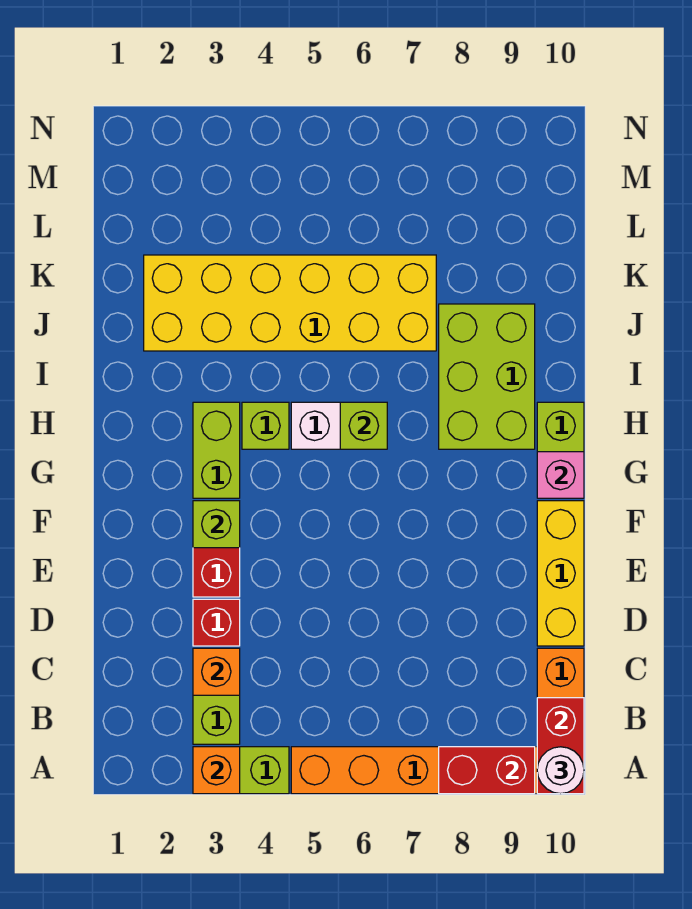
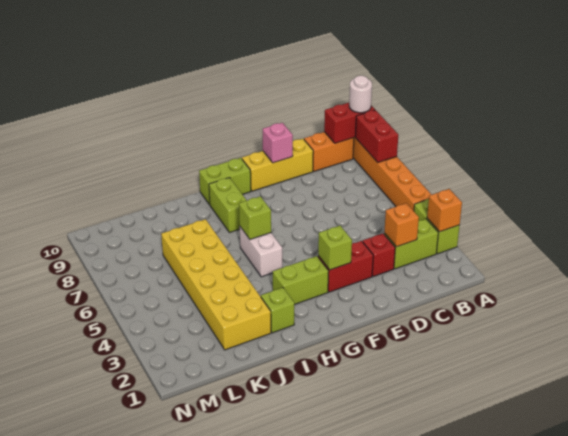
pink 1x1 brick [537,452,584,498] -> pink 1x1 brick moved to [263,123,293,163]
lime 1x1 brick [242,402,289,449] -> lime 1x1 brick moved to [261,288,294,333]
lime 2x3 brick [439,304,535,449] -> lime 1x2 brick [209,178,247,233]

